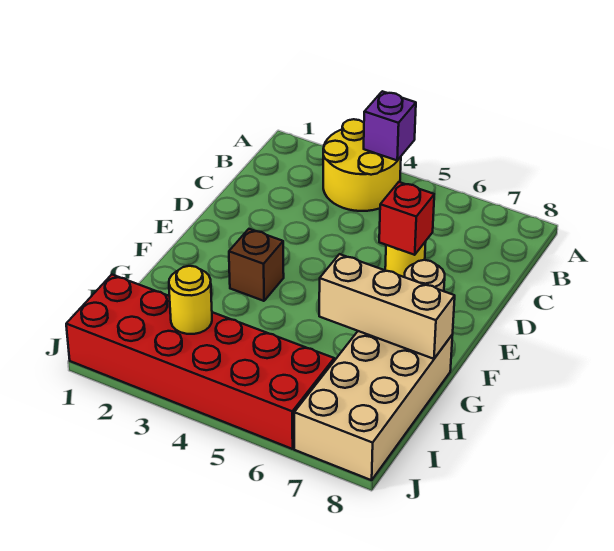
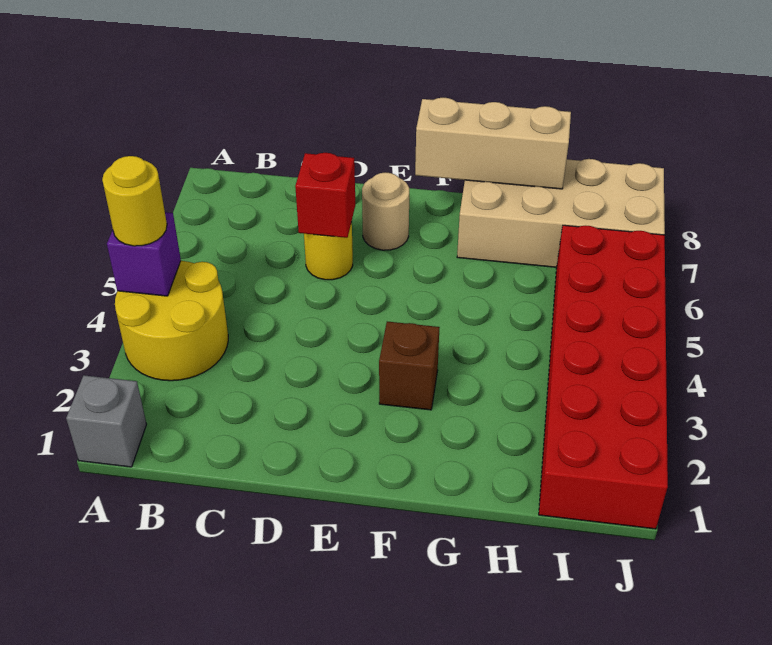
none -> grey 1x1 brick [66,375,147,467]
tan 1x3 brick [319,254,455,359] -> tan 1x3 brick turned to [415,98,571,189]
yellow 1x1 round brick [169,266,212,334] -> yellow 1x1 round brick moved to [102,156,167,246]

